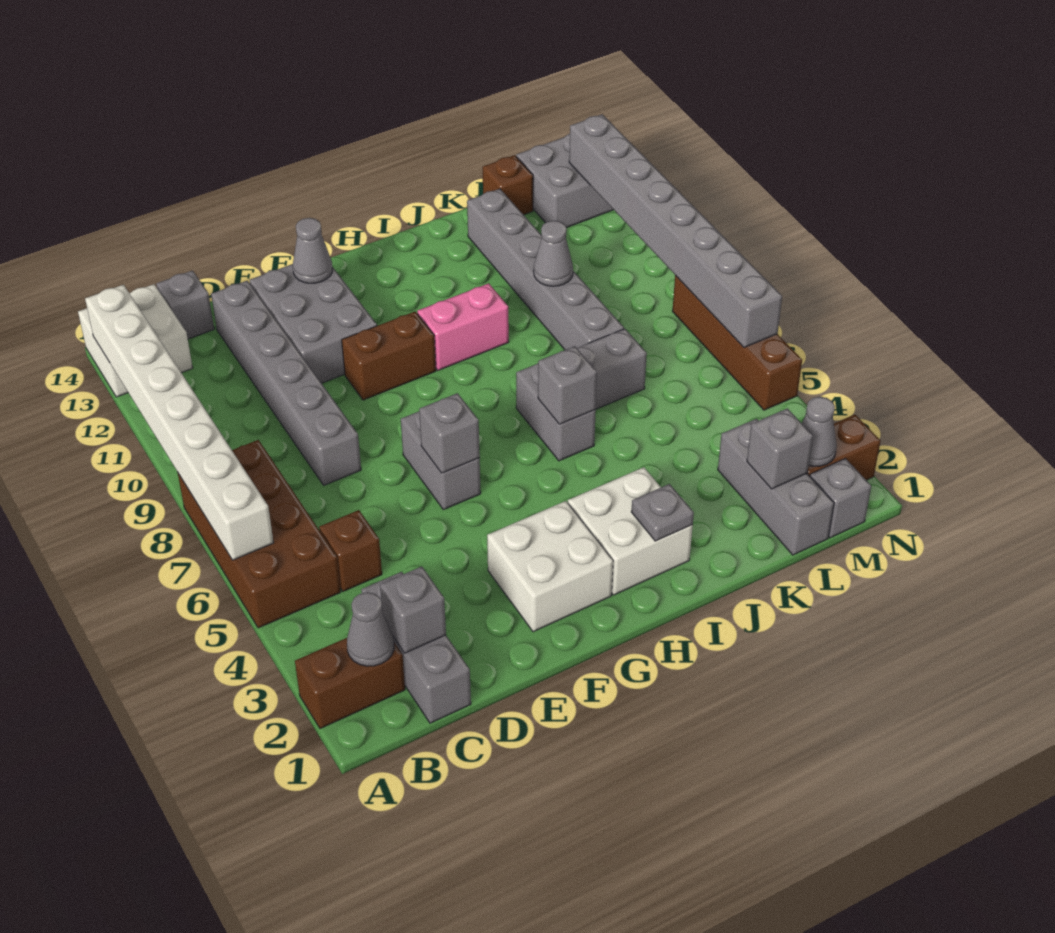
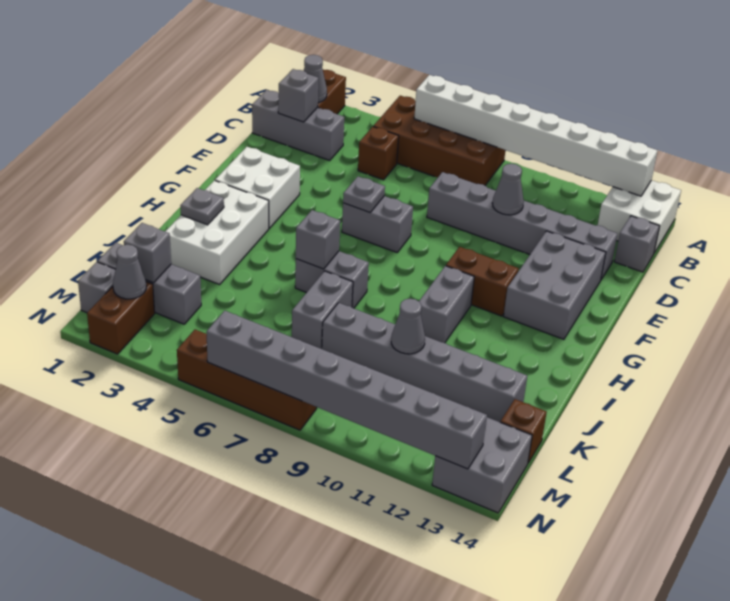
grey 2x3 brick [249,264,377,383] -> grey 2x3 brick turned to [504,231,606,339]
grey 1x1 brick [419,393,480,473] -> grey 1x1 plate [343,176,385,212]
brown 1x2 brick [342,312,436,400] -> brown 1x2 brick turned to [446,247,519,316]
grey 1x1 cone [293,218,332,283] -> grey 1x1 cone moved to [492,164,524,215]
white 2x2 brick [568,467,693,595] -> white 2x3 brick [165,180,269,284]
pink 1x2 brick [417,283,509,370] -> grey 1x2 brick [419,266,474,343]

